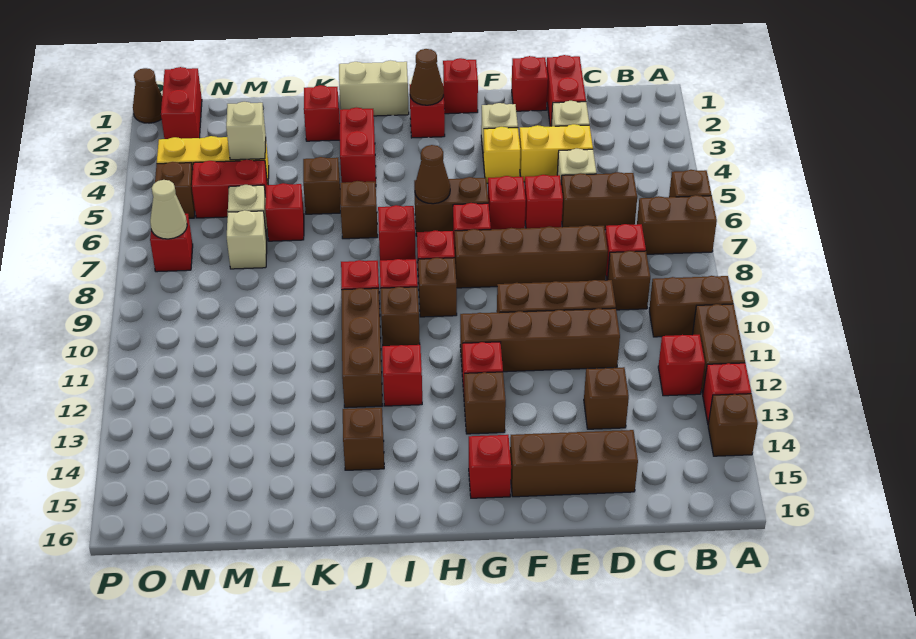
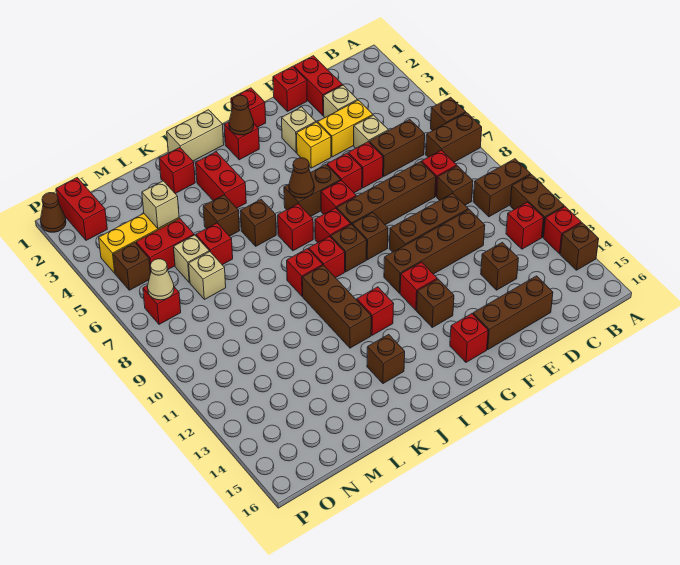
brown 1x1 brick [380,287,420,346] -> brown 1x1 brick moved to [352,213,388,260]

